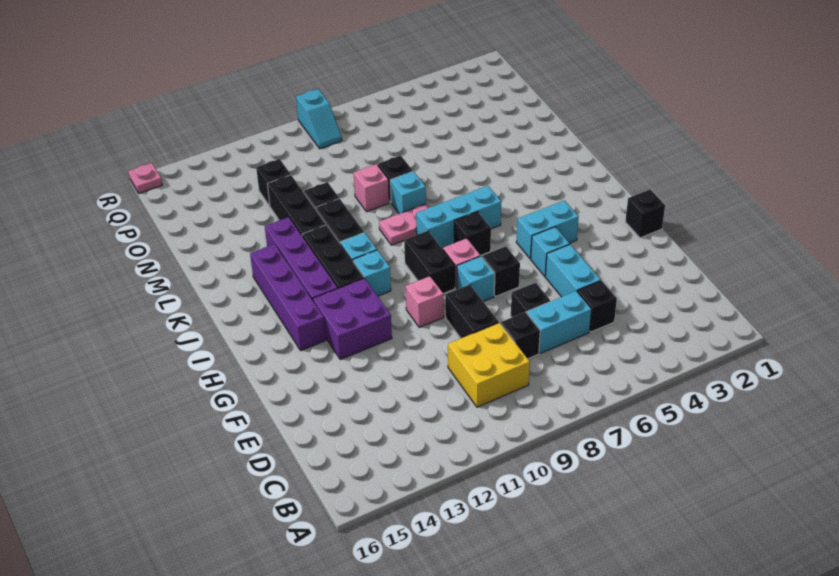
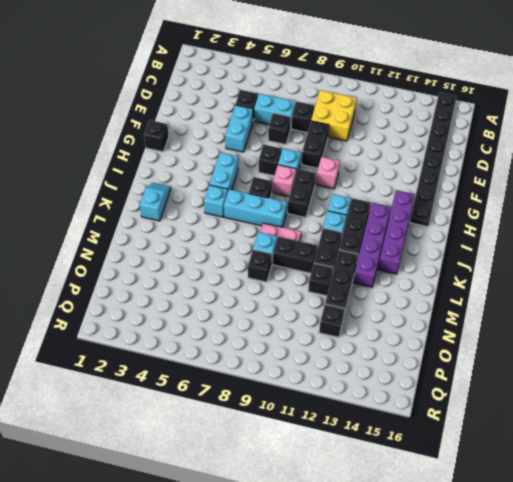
none -> black 1x8 plate [410,92,457,227]
cyan 1x1 brick [531,227,570,276] -> cyan 1x1 brick moved to [204,185,228,217]
purple 2x2 brick [313,278,392,359] -> none
cyan 1x2 brick [516,200,579,259] -> cyan 1x2 brick turned to [209,152,238,190]
none -> black 1x2 brick [273,237,317,273]
pink 1x1 brick [354,164,389,212] -> none
cyan 1x2 slope [296,89,342,149] -> cyan 1x2 slope moved to [140,183,171,221]
pink 1x1 plate [128,163,162,193] -> none

